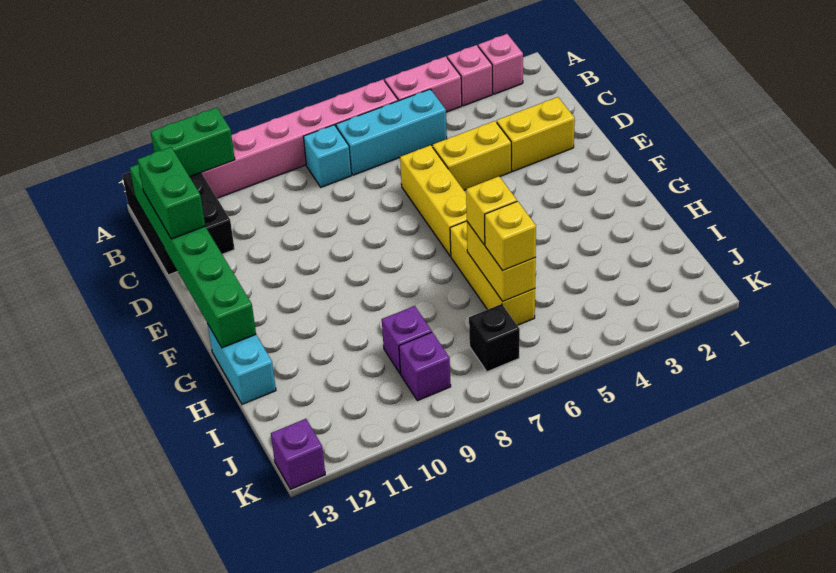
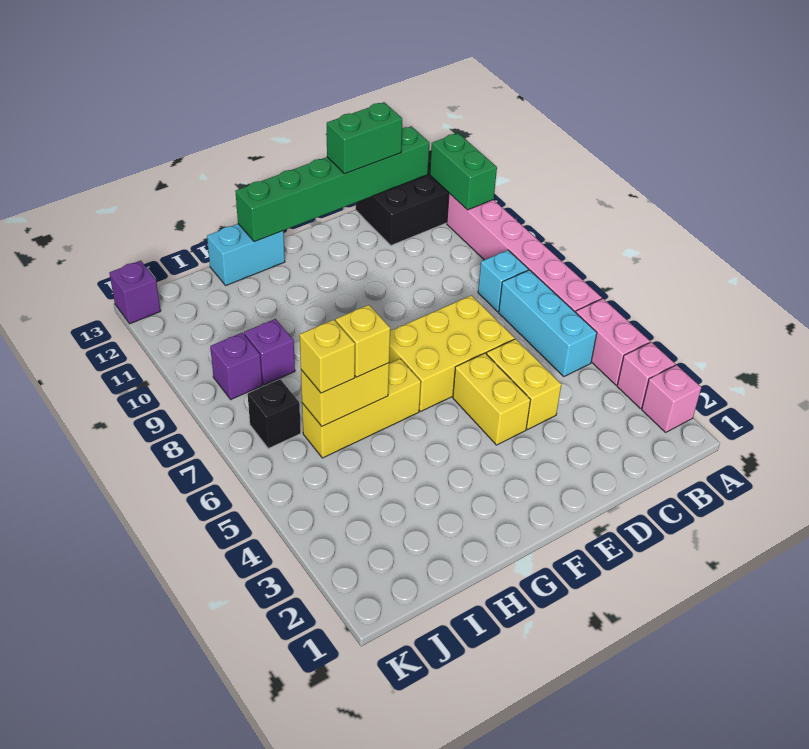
yellow 1x2 brick [497,97,575,171] -> yellow 1x2 brick moved to [453,353,530,445]
yellow 1x3 brick [400,145,467,256] -> yellow 2x3 brick [389,295,515,411]

